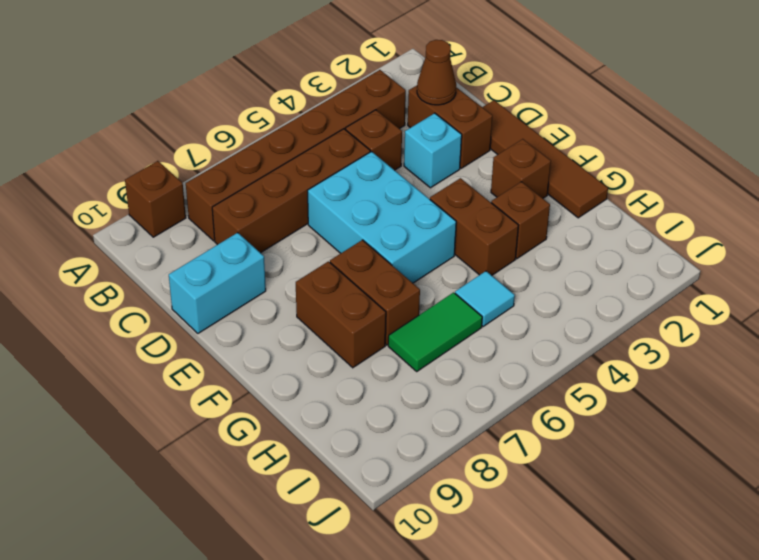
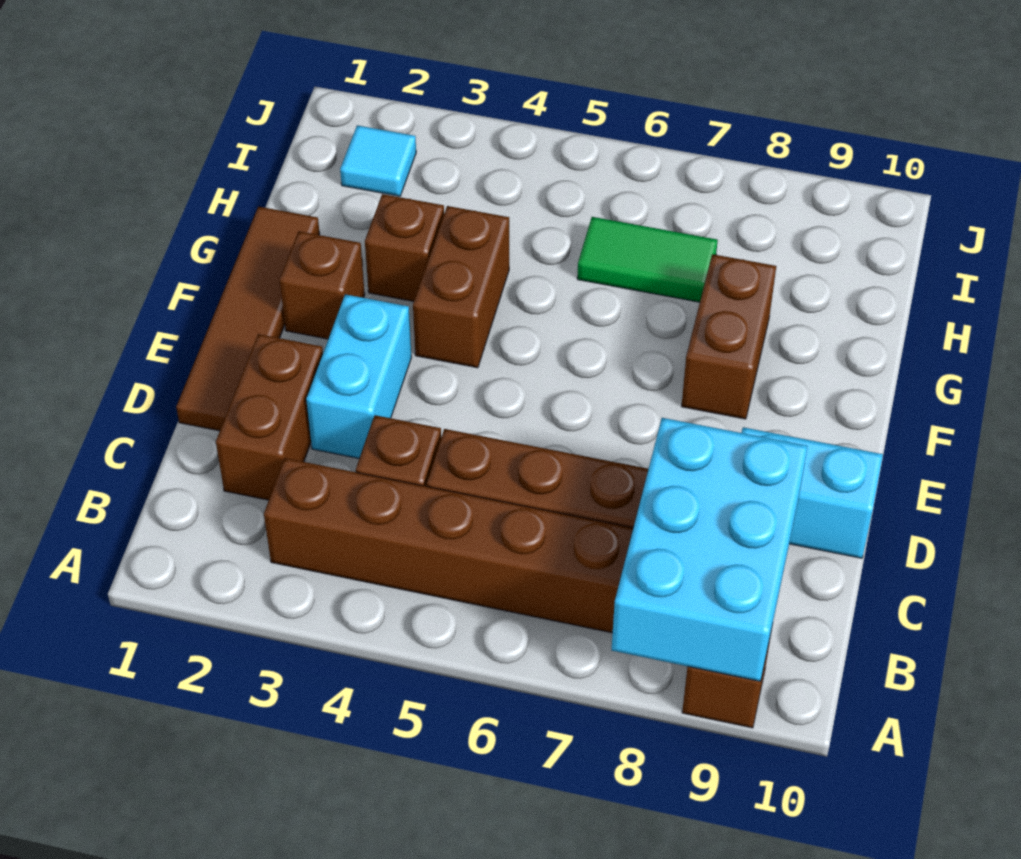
brown 1x1 cone [417,40,456,105] -> none
cyan 1x1 brick [404,113,462,188] -> cyan 1x2 brick [306,294,411,458]
cyan 2x3 brick [308,151,456,283] -> cyan 2x3 brick moved to [612,418,808,681]
brown 1x2 brick [330,240,420,345] -> none
cyan 1x1 tile [455,271,515,327] -> cyan 1x1 tile moved to [340,125,416,196]

